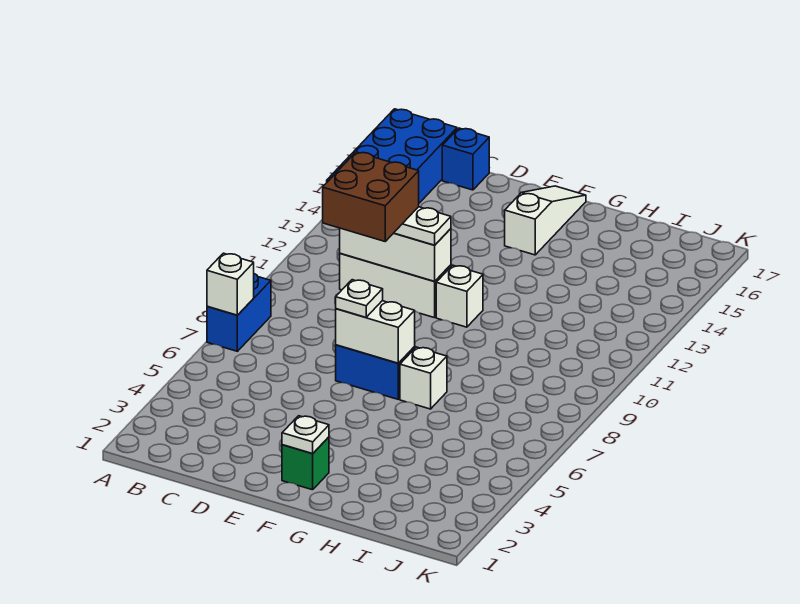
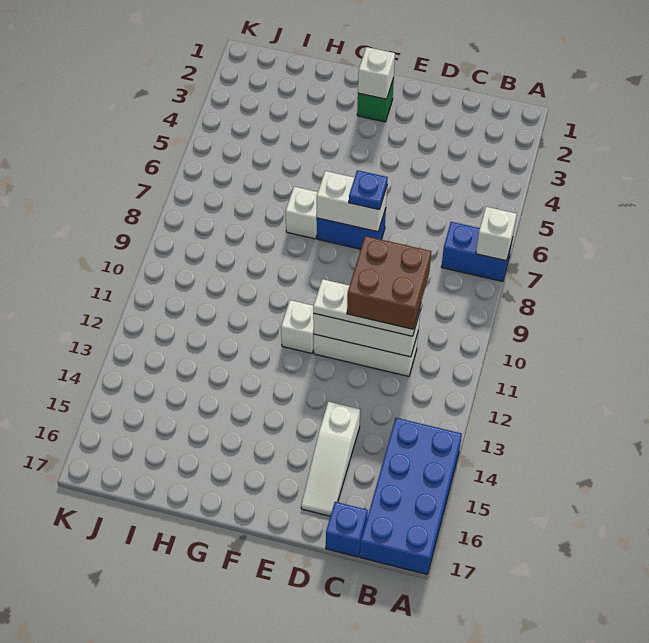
blue 1x2 brick [207,274,271,351] -> blue 1x2 brick turned to [442,222,513,282]
white 1x1 plate [336,280,383,317] -> blue 1x1 plate [349,170,388,210]
white 1x1 plate [282,416,329,453] -> white 1x1 brick [358,47,395,99]
white 1x3 slope [505,186,586,255] -> white 1x3 slope moved to [301,402,360,516]

